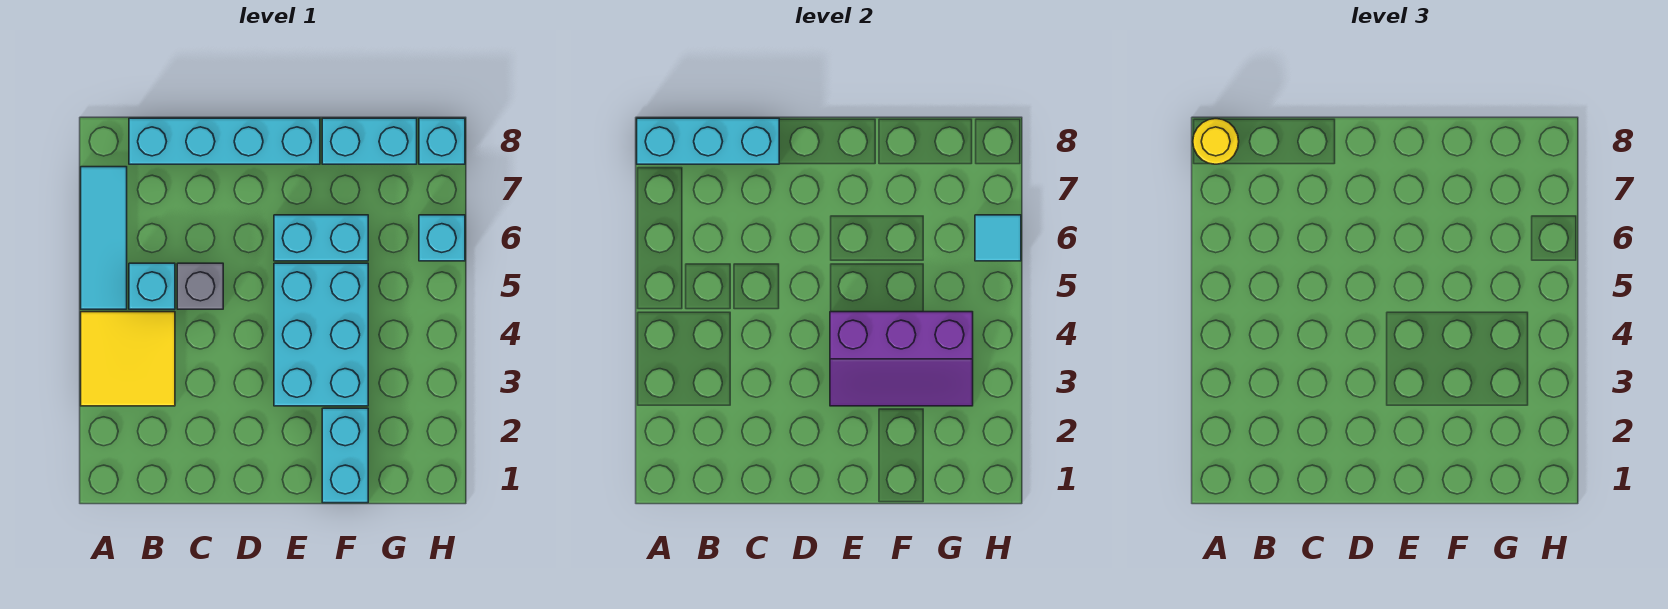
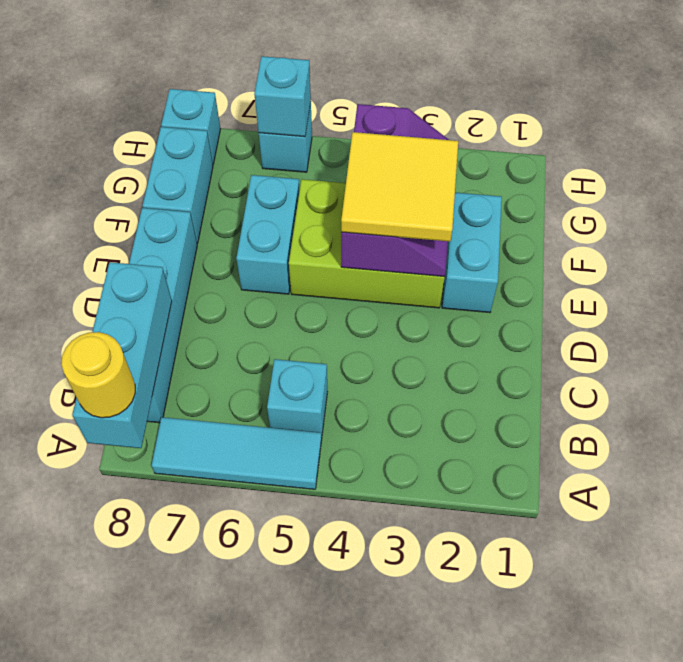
yellow 2x2 tile [81,312,175,406] -> yellow 2x2 tile moved to [341,132,458,242]
grey 1x1 brick [177,263,223,309] -> none
cyan 2x3 brick [274,263,368,406] -> lime 2x3 brick [289,179,445,308]
cyan 1x2 brick [322,408,368,503] -> cyan 1x2 brick turned to [442,192,502,313]
cyan 1x1 tile [975,215,1021,261] -> cyan 1x1 brick [254,56,311,137]

